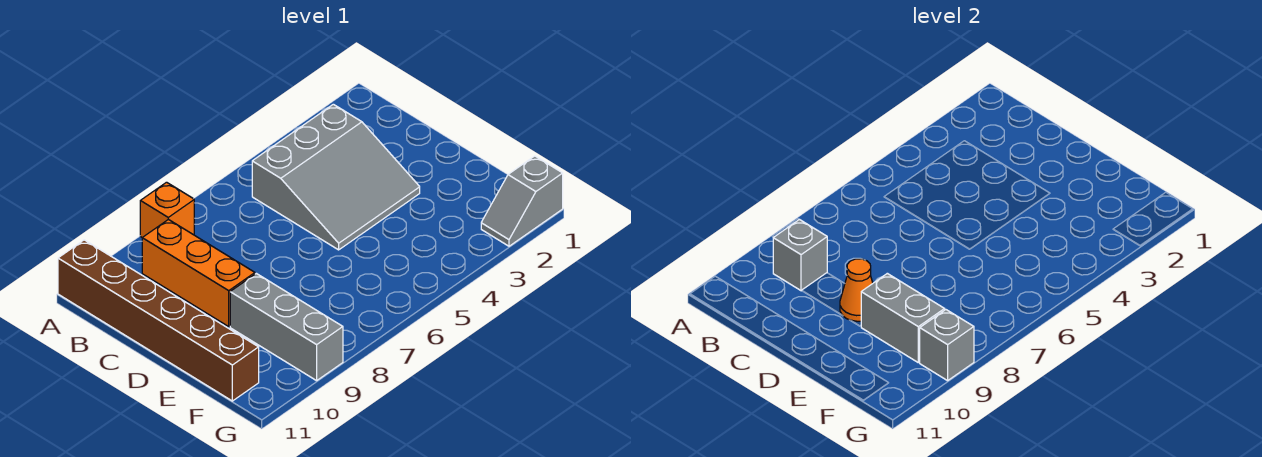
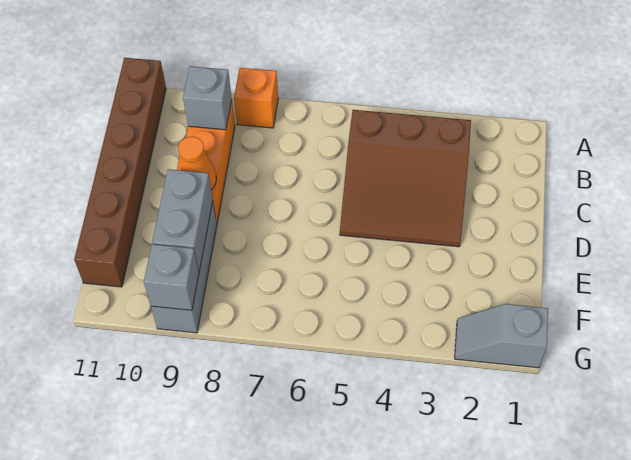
grey 3x3 slope [252,104,420,250] -> brown 3x3 slope [340,110,471,247]

